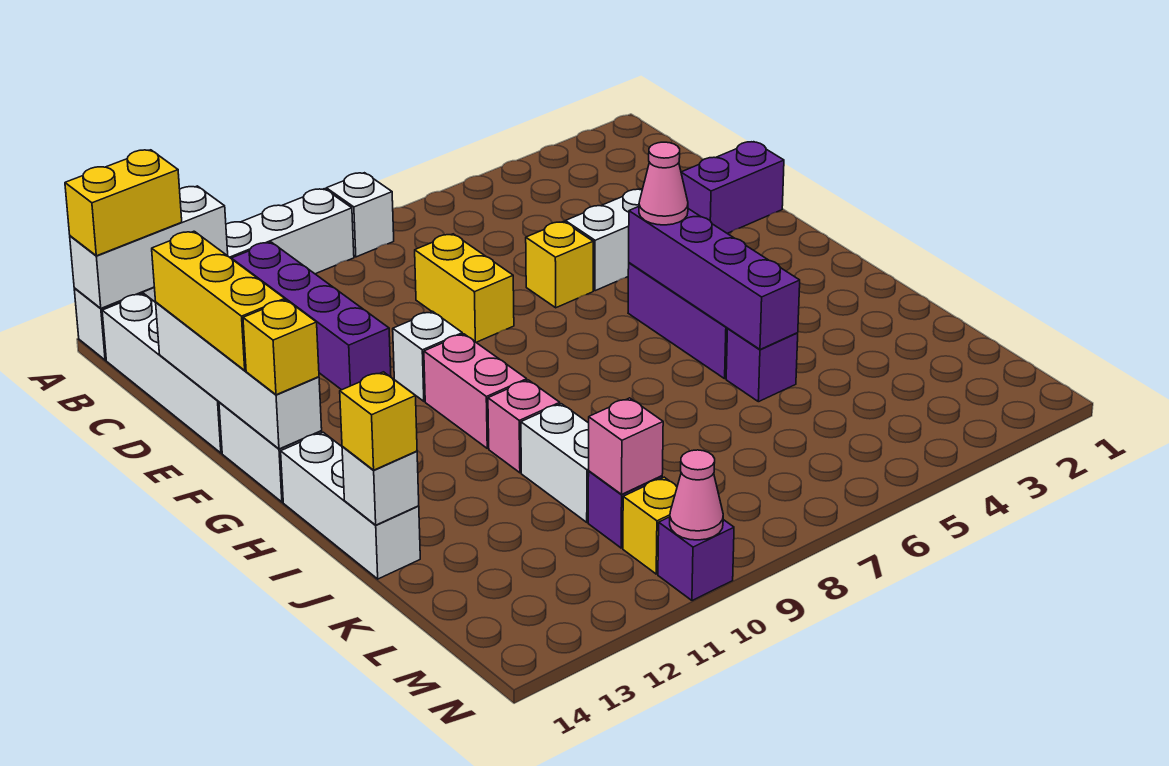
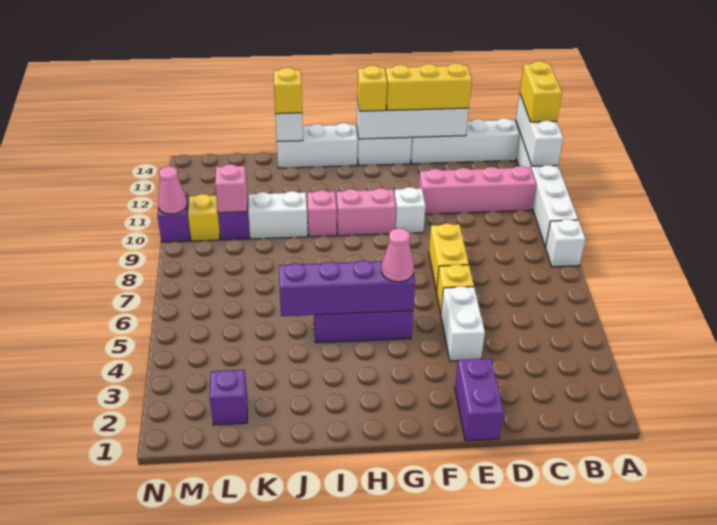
purple 1x4 brick [231,242,391,390] -> pink 1x4 brick [419,166,536,214]
yellow 1x2 brick [415,234,514,342] -> yellow 1x2 brick turned to [429,223,469,291]
purple 1x1 brick [726,329,798,402] -> purple 1x1 brick moved to [210,370,247,425]

